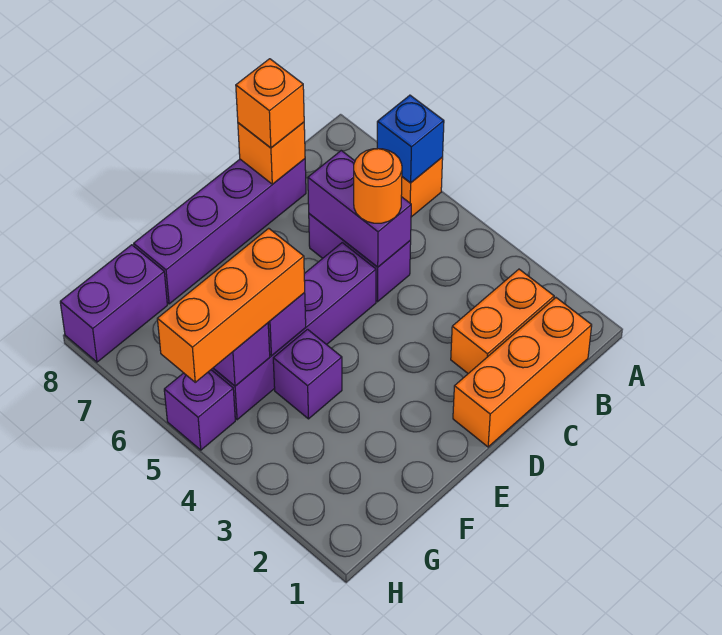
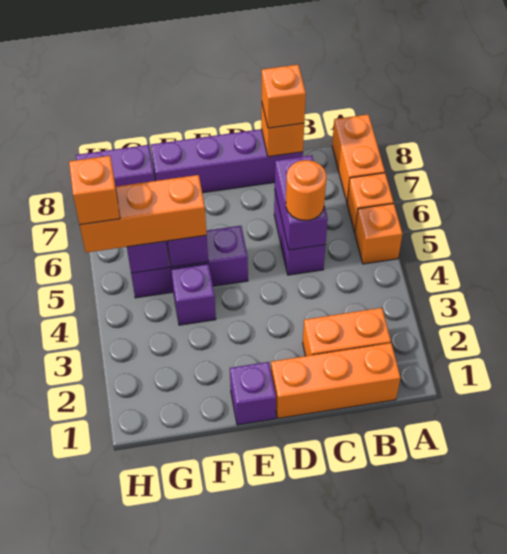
none -> orange 1x1 brick [355,203,402,264]
blue 1x1 brick [377,95,444,183] -> none
none -> orange 1x2 brick [332,114,385,202]
purple 1x4 brick [211,243,376,420] -> purple 1x3 brick [131,226,248,298]
purple 1x1 brick [164,370,235,450] -> purple 1x1 brick moved to [230,362,276,425]
none -> orange 1x1 brick [69,156,120,225]

